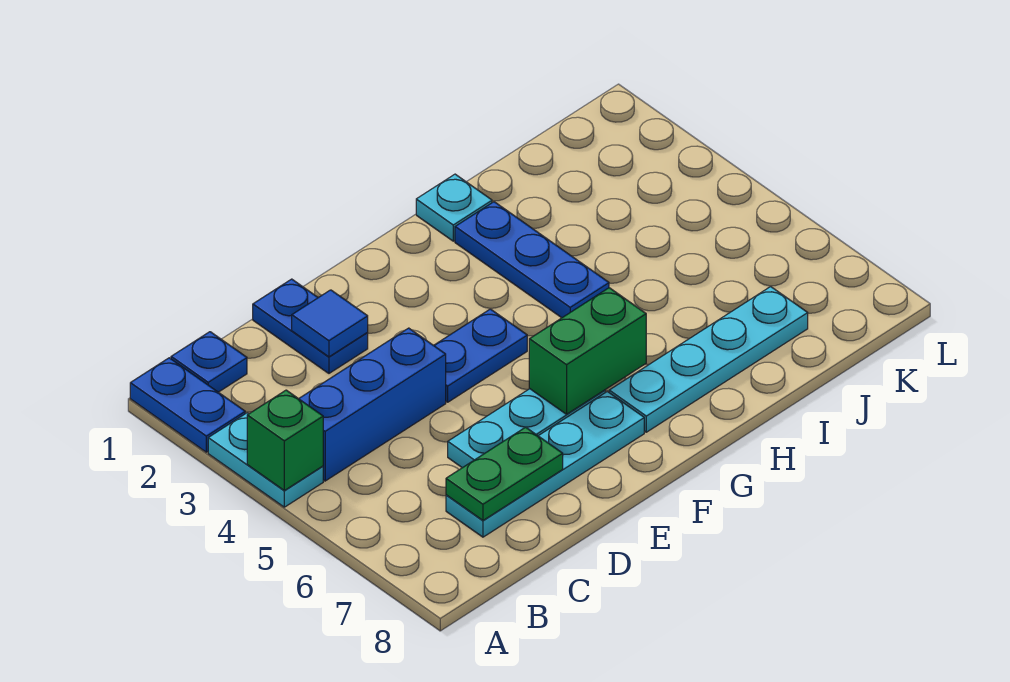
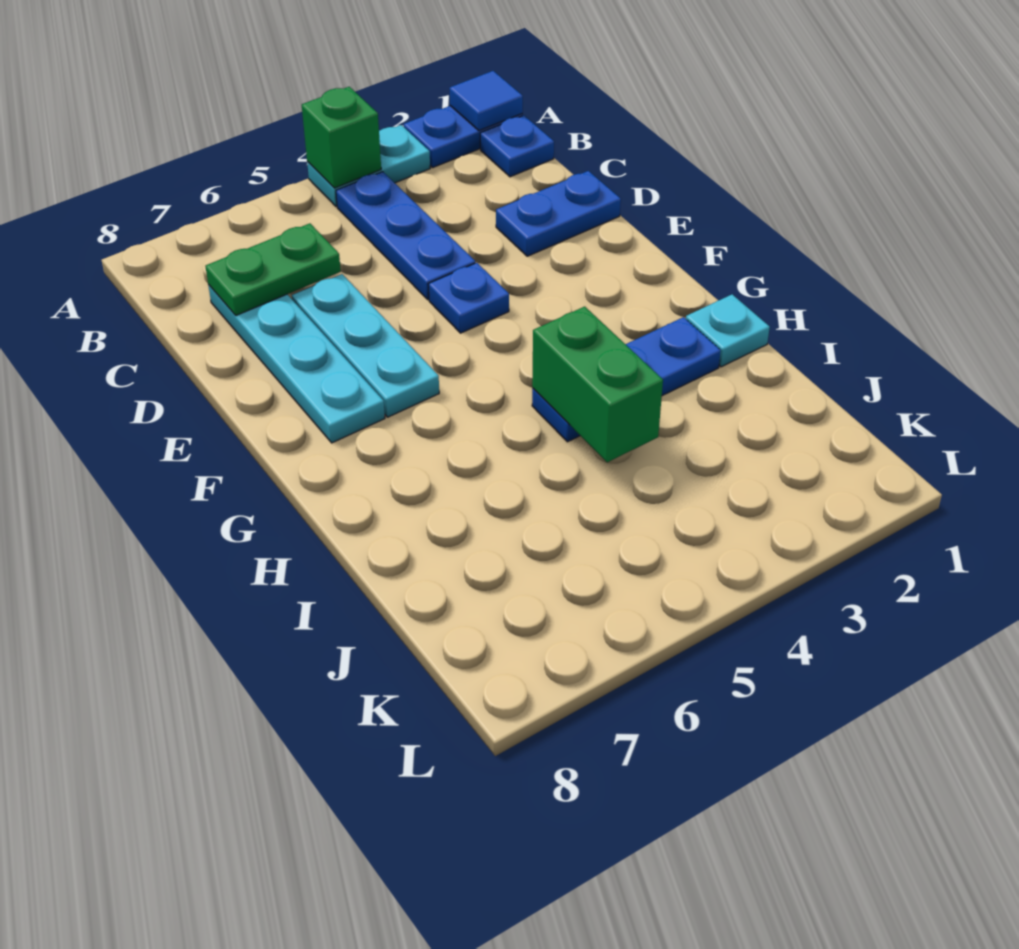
blue 1x3 brick [299,328,446,481] -> blue 1x3 plate [336,172,475,300]
green 1x2 plate [446,427,563,520] -> green 1x2 plate turned to [205,223,341,315]
blue 1x1 tile [292,290,368,357] -> blue 1x1 tile moved to [450,71,523,131]
blue 1x2 plate [434,309,527,402] -> blue 1x1 plate [428,263,509,333]
green 1x2 brick [529,288,646,414] -> green 1x2 brick moved to [532,307,663,462]
cyan 1x4 plate [609,287,808,432] -> none

